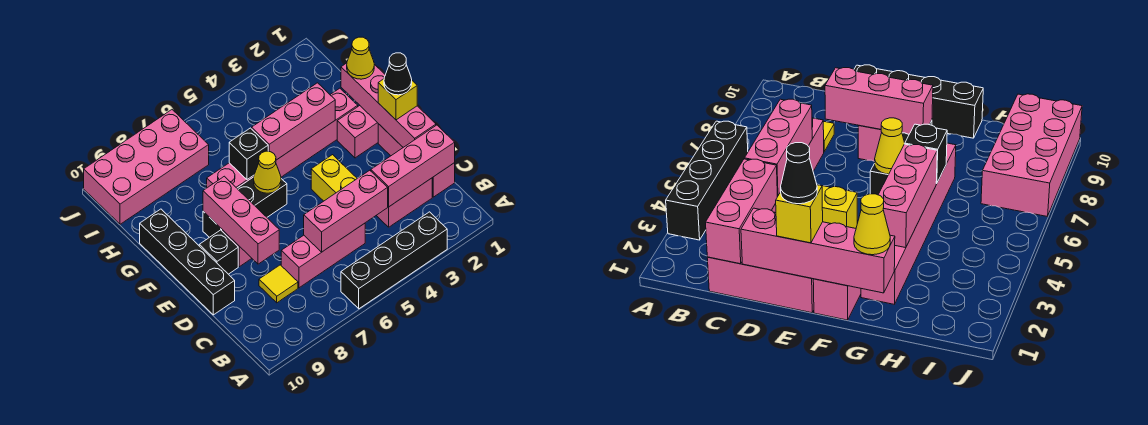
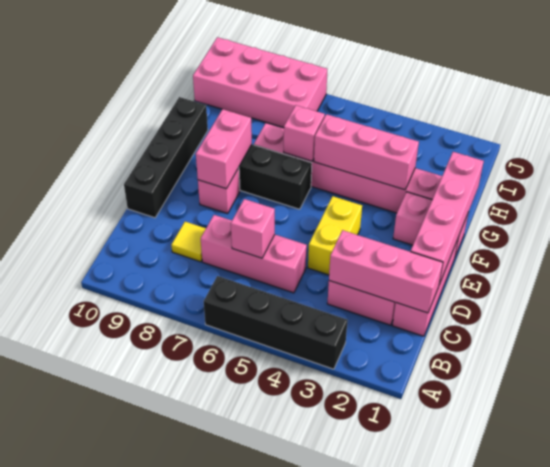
pink 1x3 brick [304,170,388,252] -> pink 1x1 brick [231,199,275,258]
pink 1x3 brick [203,176,279,264] -> pink 1x2 brick [196,109,252,189]
yellow 1x1 brick [378,79,417,120] -> none
black 1x1 cone [384,53,412,95] -> none
black 1x1 brick [199,230,238,274] -> none
yellow 1x1 cone [254,151,281,193] -> none
yellow 1x1 cone [347,37,374,79] -> none
black 1x1 brick [229,128,268,180] -> pink 1x1 brick [284,105,325,161]

